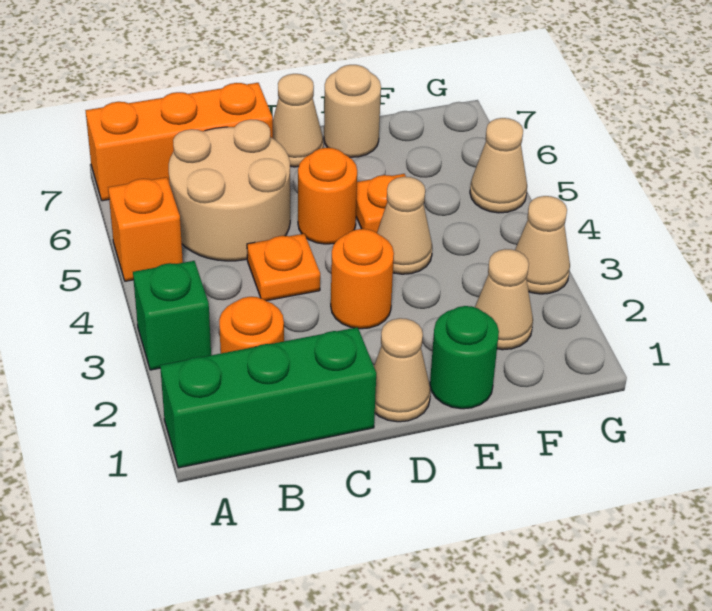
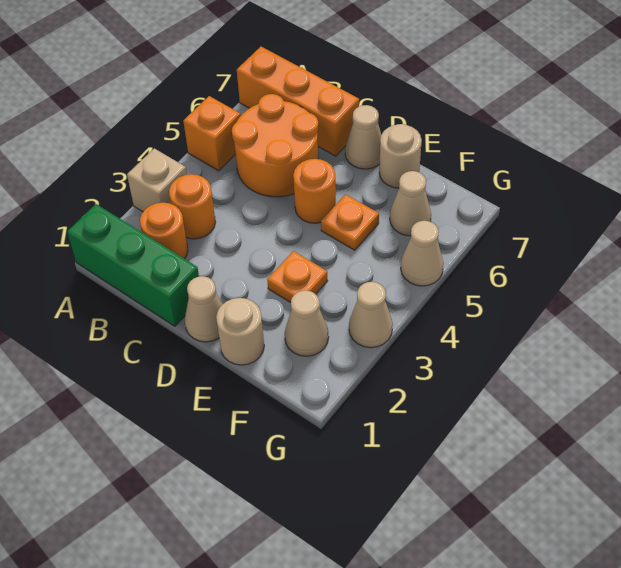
green 1x1 brick [133,261,211,370] -> tan 1x1 brick [127,148,187,212]
tan 2x2 round brick [169,120,290,261] -> orange 2x2 round brick [232,94,318,197]
orange 1x1 plate [247,234,320,301] -> orange 1x1 plate moved to [267,251,328,303]
orange 1x1 round brick [331,229,394,329] -> orange 1x1 round brick moved to [169,174,215,239]
green 1x1 round brick [430,306,499,409] -> tan 1x1 round brick [216,298,264,365]
tan 1x1 cone [377,177,432,274] -> tan 1x1 cone moved to [390,171,431,236]

